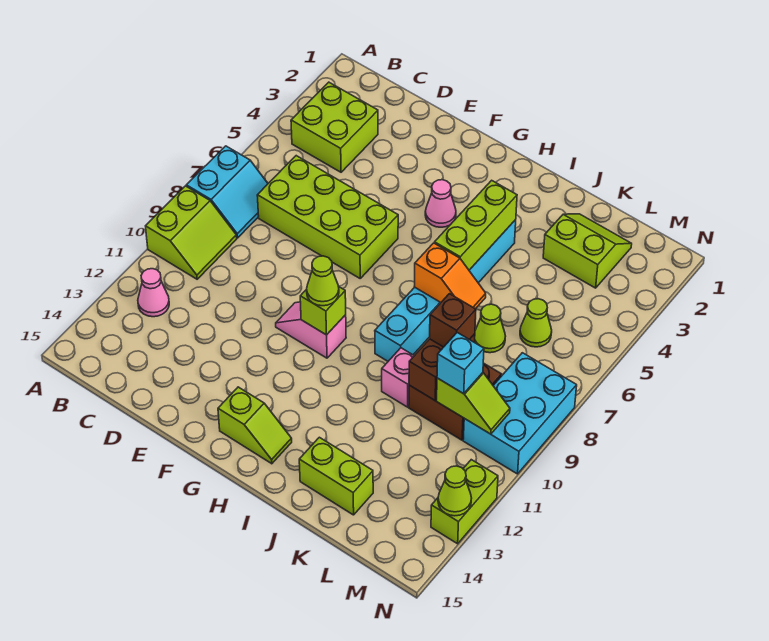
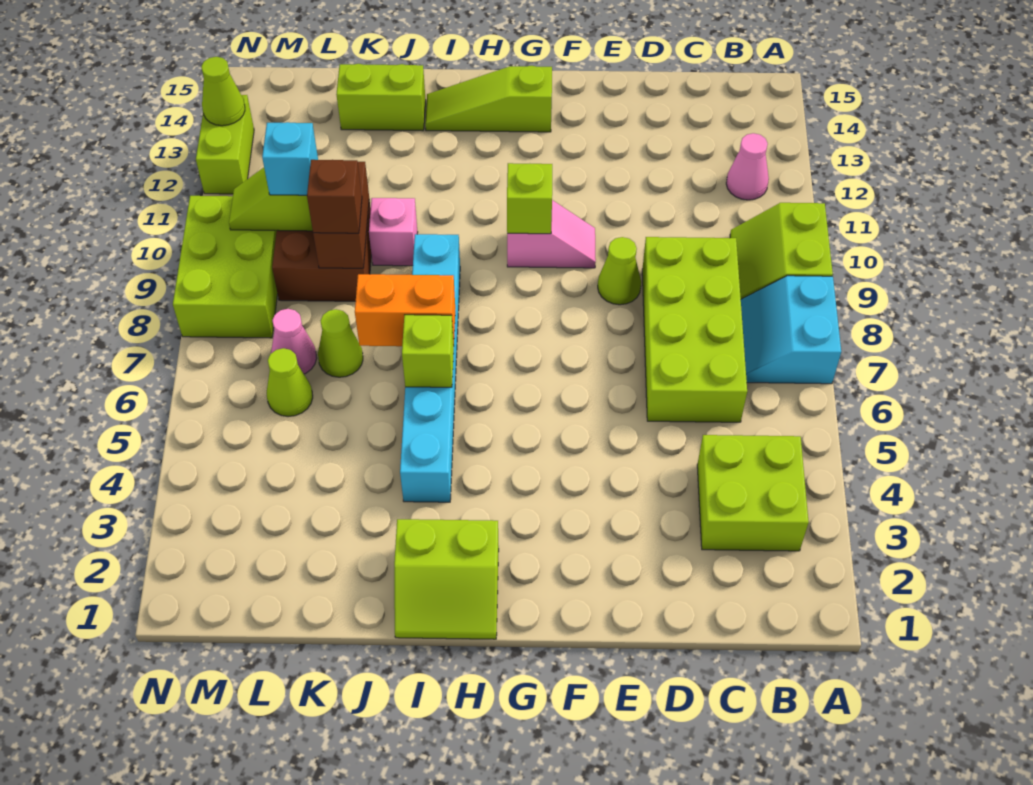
lime 2x4 brick [257,156,398,278] -> lime 2x4 brick turned to [642,237,747,422]
pink 1x1 cone [425,180,456,227] -> pink 1x1 cone moved to [271,309,317,374]
lime 1x1 cone [307,256,339,306] -> lime 1x1 cone moved to [598,237,641,305]
lime 1x2 slope [218,387,292,464] -> lime 1x3 slope [425,66,552,132]
lime 1x3 brick [435,180,517,270] -> lime 1x1 brick [402,315,454,387]
orange 1x2 slope [414,243,486,309] -> orange 1x2 brick [355,274,455,346]
lime 2x2 slope [543,214,632,288] -> lime 2x2 slope moved to [394,519,499,639]
cyan 2x3 brick [463,353,577,474] -> lime 2x3 brick [173,196,277,338]

